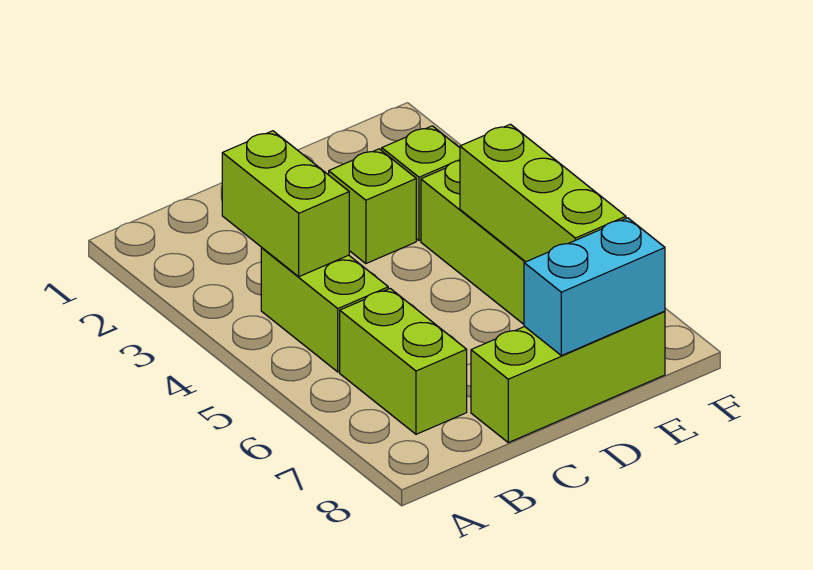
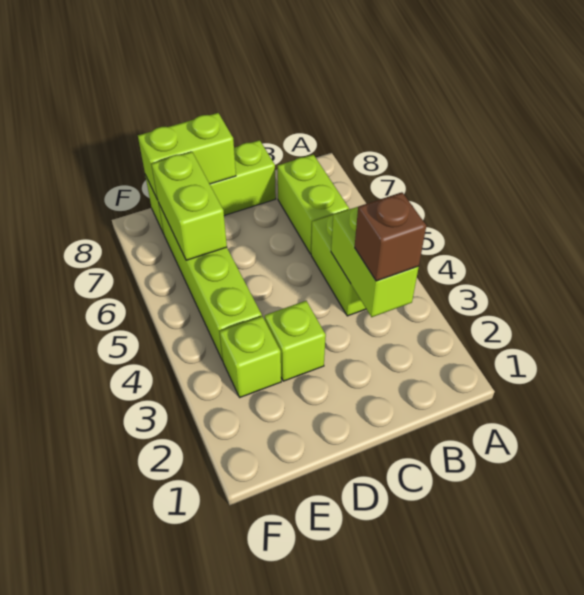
none -> brown 1x1 brick [355,192,426,281]
cyan 1x2 brick [524,218,665,356] -> lime 1x2 brick [138,113,236,200]
lime 1x3 brick [460,124,626,262] -> lime 1x2 brick [152,152,227,260]

